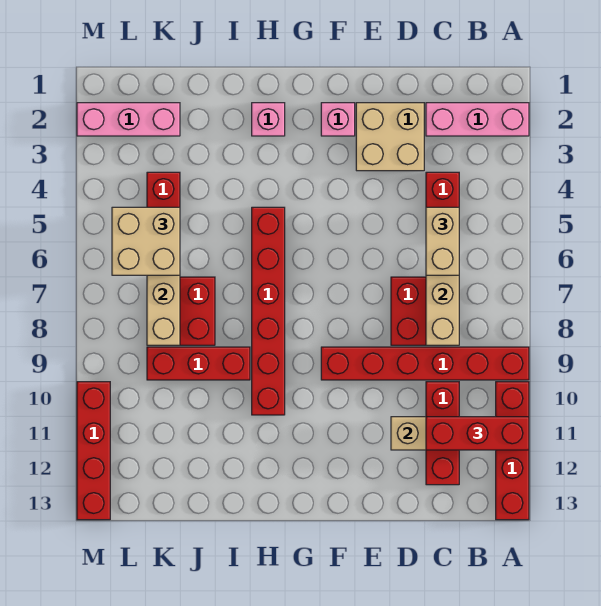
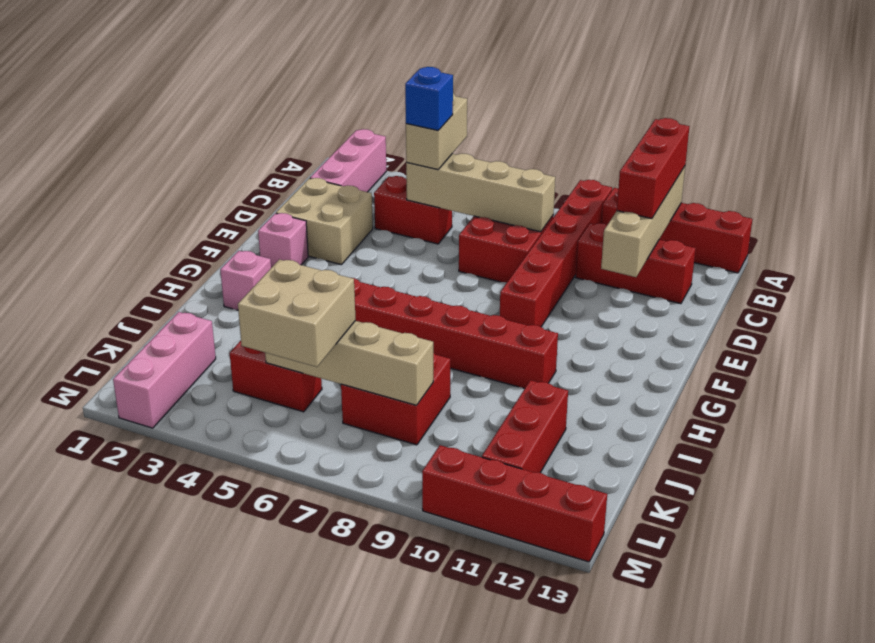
tan 1x2 brick [426,207,459,275] -> tan 1x2 brick turned to [406,93,467,170]
none -> blue 1x1 brick [405,67,453,130]
red 1x3 brick [147,347,250,380] -> red 1x3 brick moved to [482,380,568,473]

